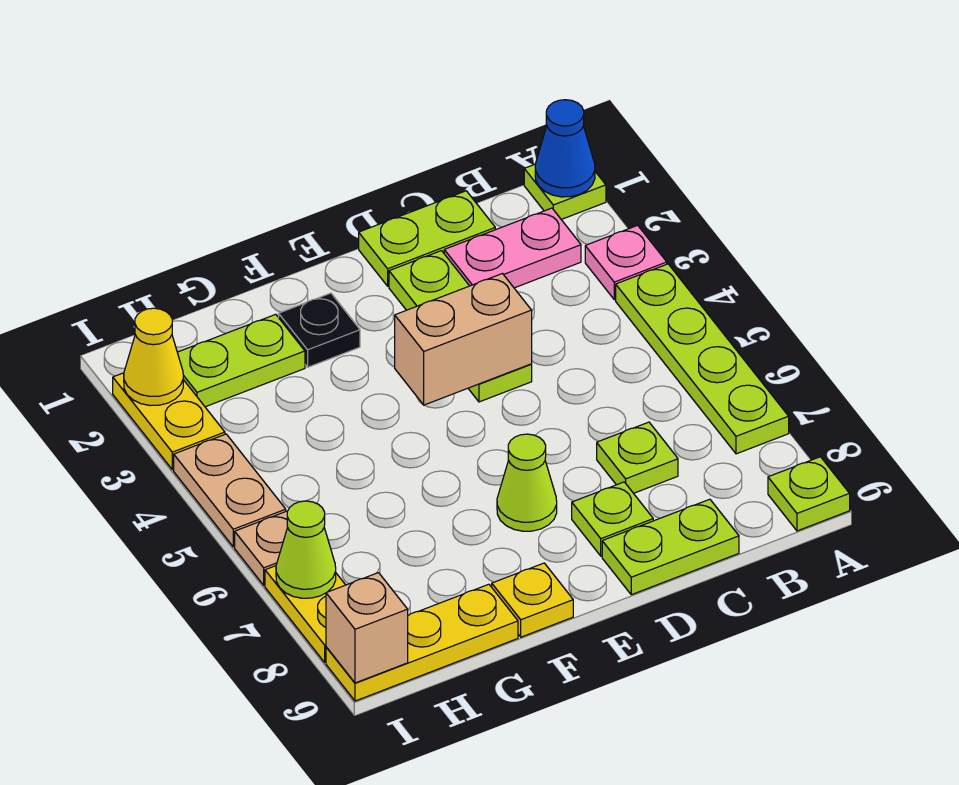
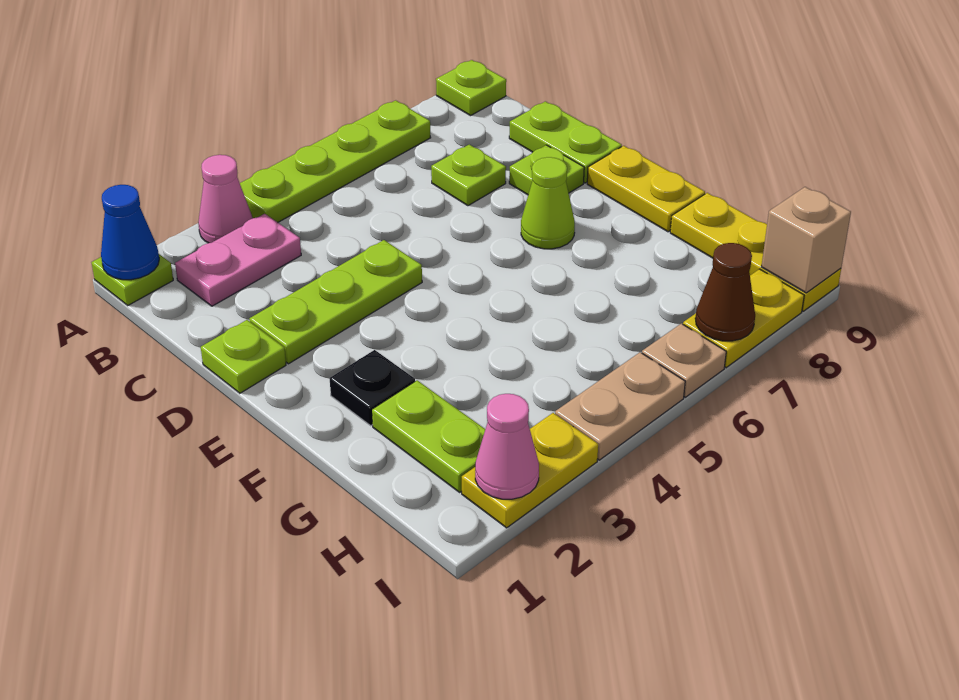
pink 1x1 plate [585,225,667,300] -> pink 1x1 cone [198,155,253,243]
pink 1x2 plate [444,208,581,288] -> pink 1x2 plate turned to [175,214,301,306]
lime 1x2 plate [359,191,495,286] -> lime 1x1 plate [201,320,286,393]
tan 1x2 brick [395,274,532,405] -> none
yellow 1x1 plate [492,563,573,637] -> yellow 1x2 plate [587,146,705,232]
yellow 1x1 cone [124,308,183,406] -> pink 1x1 cone [475,394,539,499]
lime 1x1 cone [276,501,336,598] -> brown 1x1 cone [695,243,755,341]

